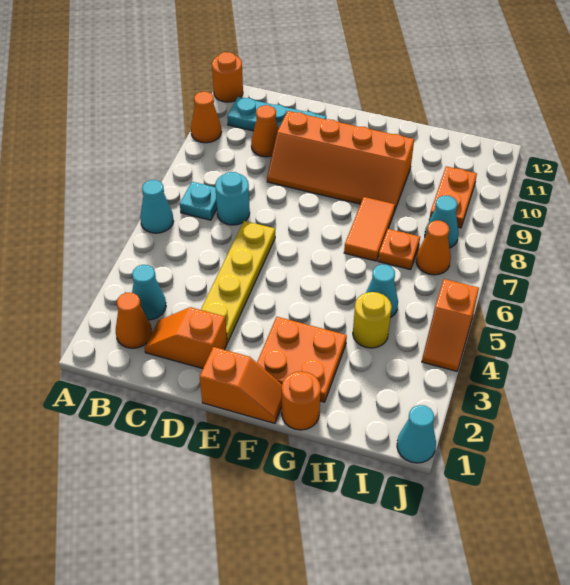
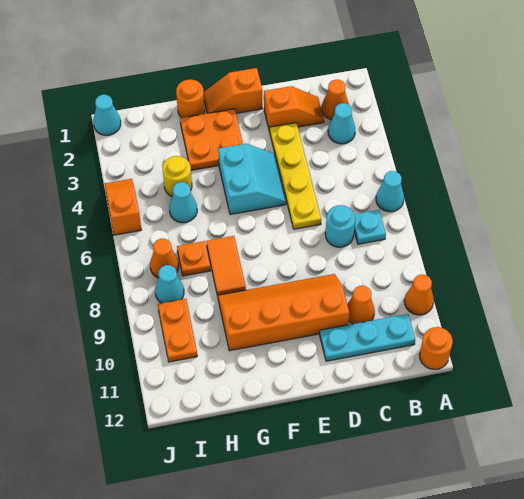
none -> cyan 2x2 slope [218,144,286,215]

